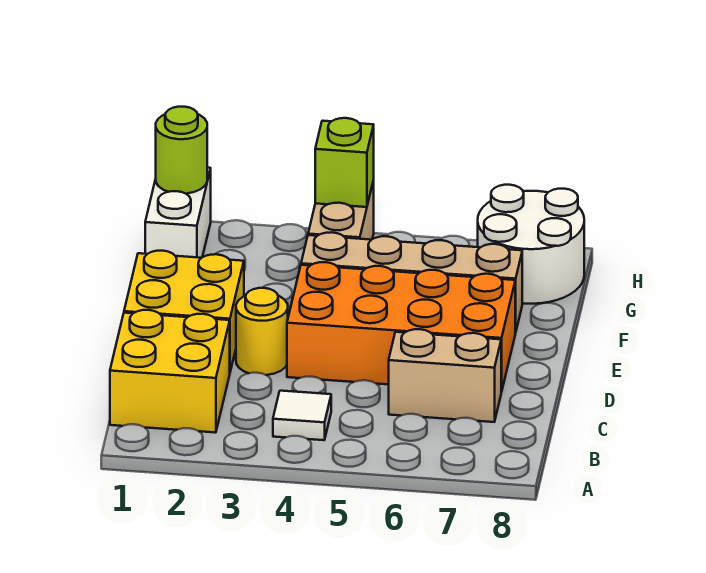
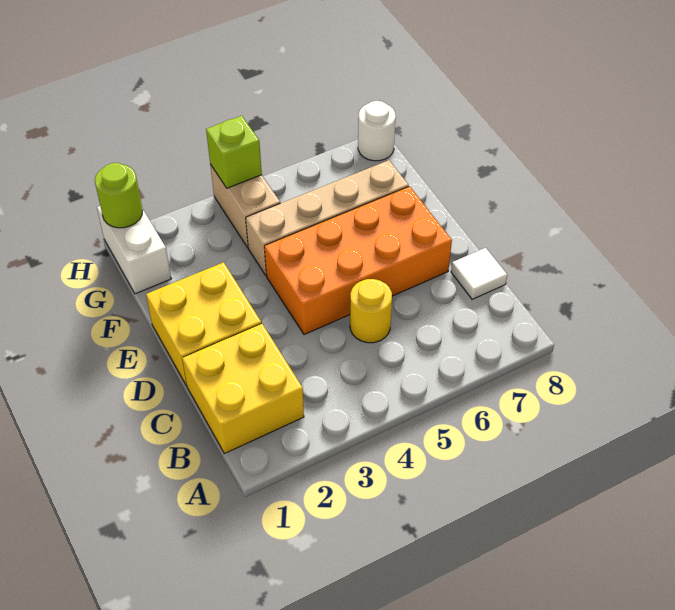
white 1x1 tile [273,391,331,440] -> white 1x1 tile moved to [451,248,507,299]
tan 1x2 brick [389,329,501,422] -> none
yellow 1x1 round brick [236,288,288,375] -> yellow 1x1 round brick moved to [350,279,392,343]
white 2x2 round brick [478,185,584,304] -> white 1x1 round brick [358,101,396,161]

